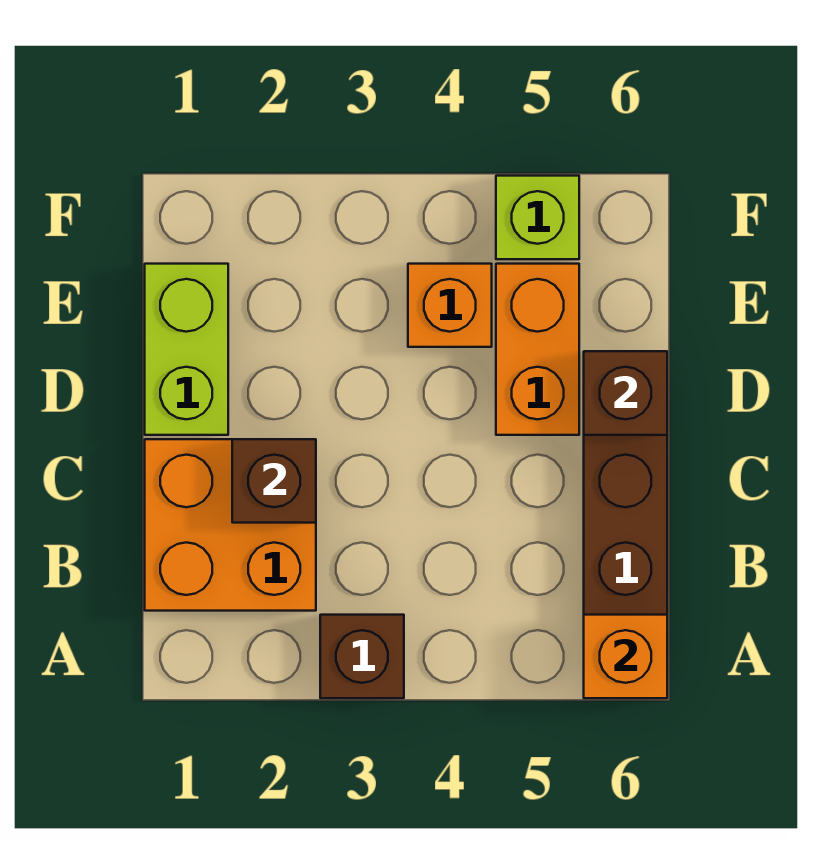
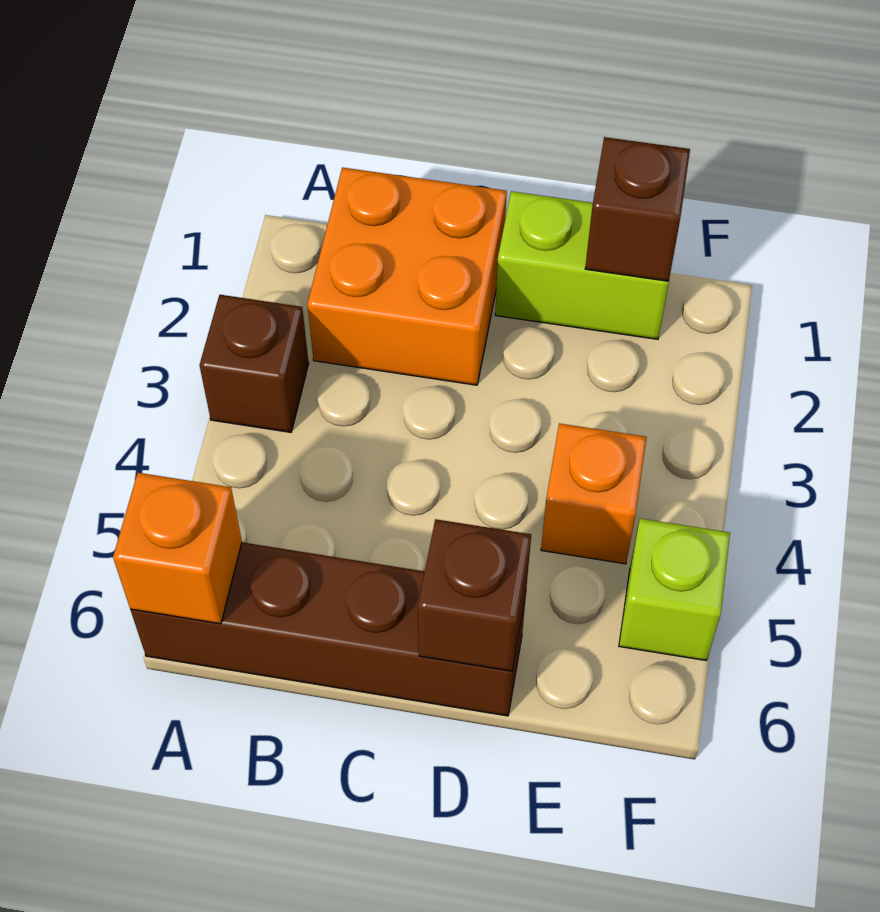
brown 1x1 brick [232,439,316,523] -> brown 1x1 brick moved to [585,137,690,281]
orange 1x2 brick [496,264,579,435] -> none

